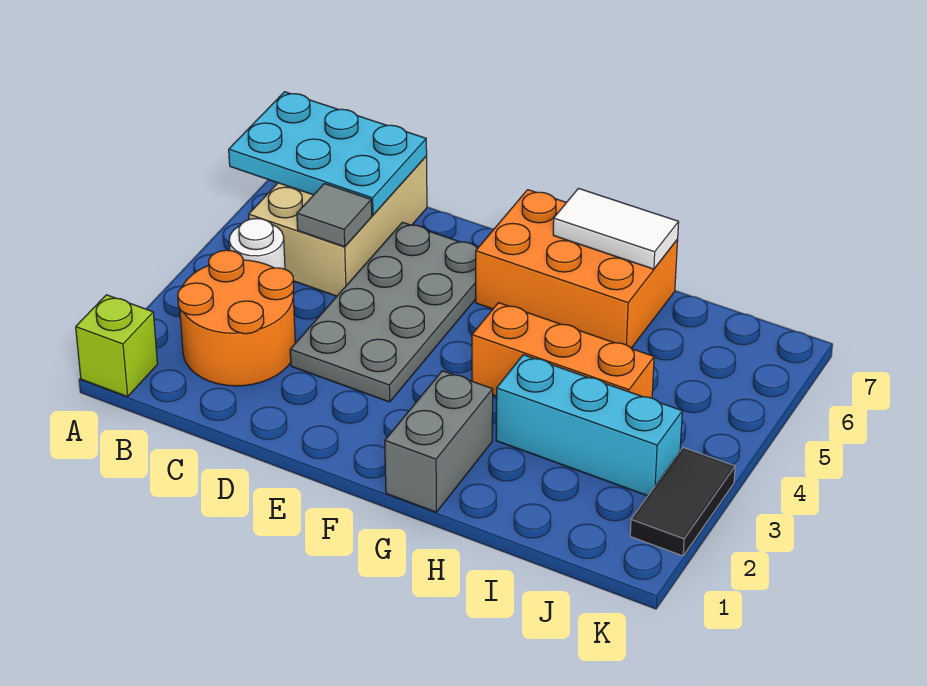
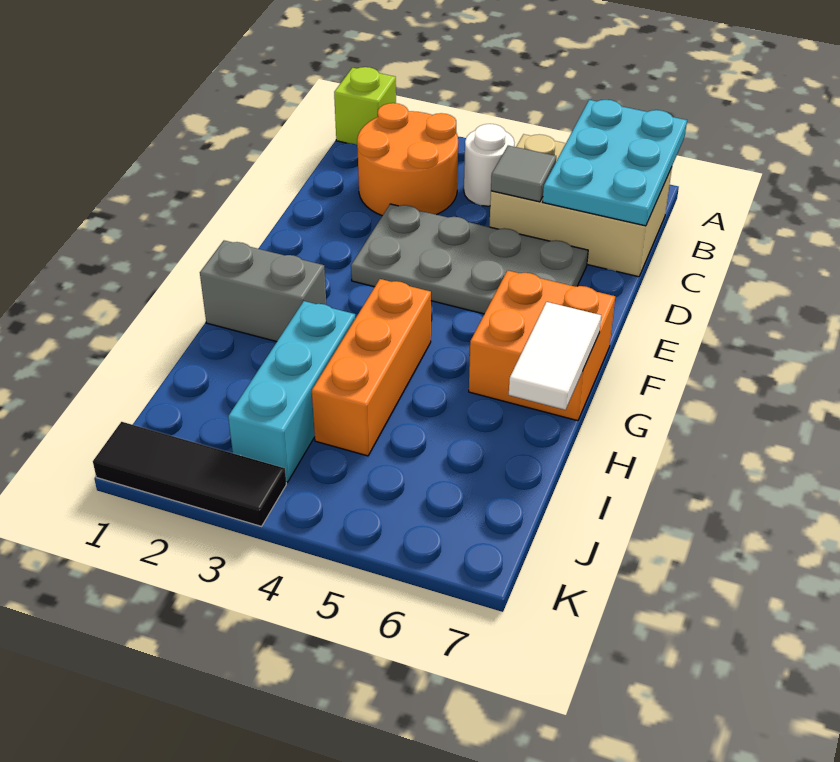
orange 2x3 brick [476,190,678,348] -> orange 2x2 brick [469,270,615,421]
black 1x2 tile [630,448,735,556] -> black 1x3 tile [93,422,286,526]

